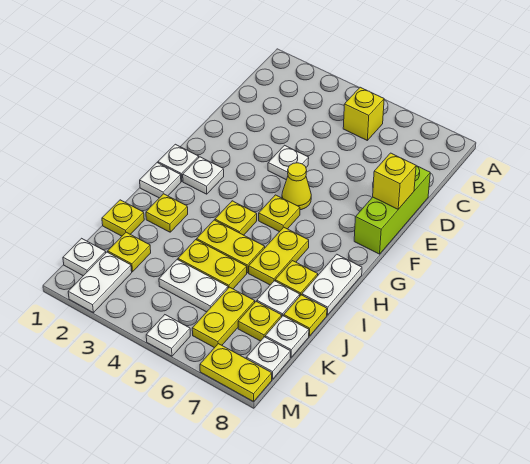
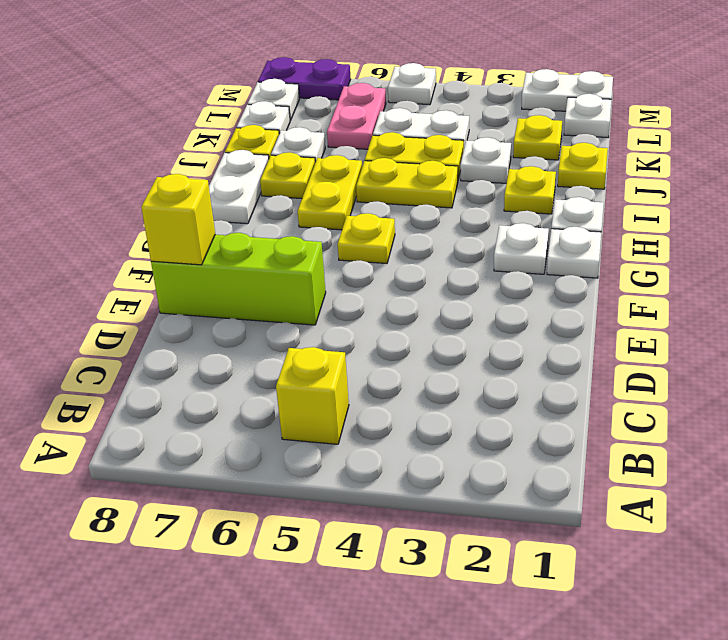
lime 1x3 brick [354,166,430,254] -> lime 1x3 brick turned to [151,233,326,325]
white 1x1 plate [268,145,309,180] -> white 1x1 plate moved to [460,137,511,183]
yellow 1x1 cone [282,163,311,210] -> none
yellow 1x1 plate [215,201,257,235] -> none
yellow 1x2 plate [192,287,255,348] -> pink 1x2 plate [327,83,386,149]
yellow 1x1 plate [238,302,282,341] -> none
white 1x2 plate [68,252,132,313] -> white 1x2 plate turned to [522,69,613,111]
yellow 1x2 plate [200,344,272,402] -> purple 1x2 plate [258,57,351,100]

